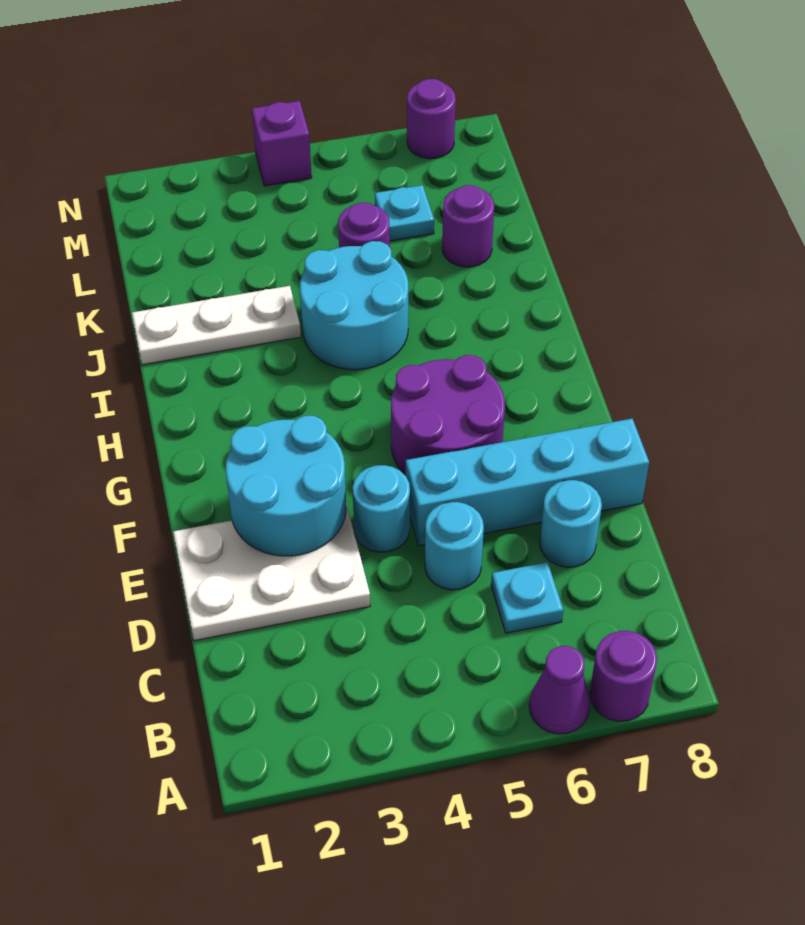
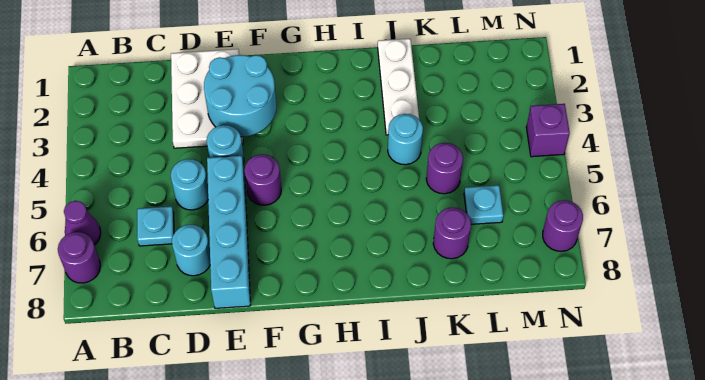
purple 2x2 round brick [391,355,505,475] -> purple 1x1 round brick [244,154,281,205]
cyan 2x2 round brick [300,241,408,370] -> cyan 1x1 round brick [388,114,423,165]

